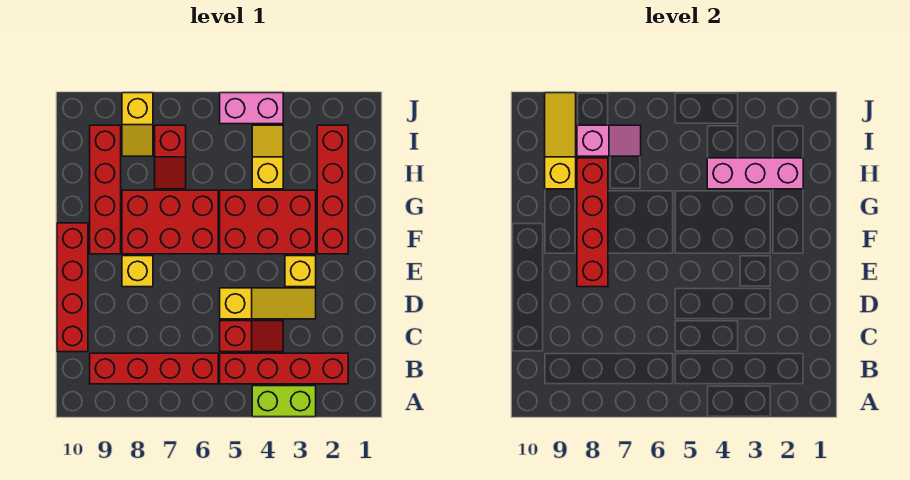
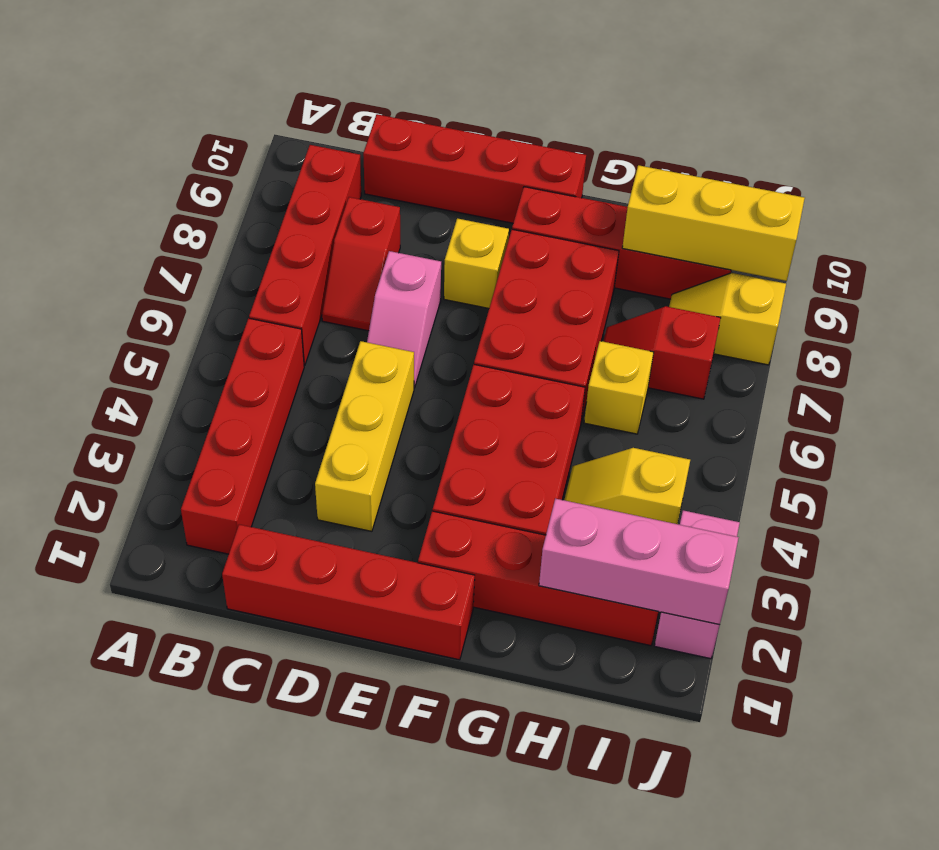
lime 1x2 brick [252,386,316,417] -> none
red 1x2 slope [220,321,283,352] -> red 1x2 slope moved to [322,197,400,331]
yellow 1x3 slope [220,288,316,319] -> yellow 1x3 brick [315,341,414,531]
yellow 1x1 brick [285,256,316,287] -> yellow 1x1 brick moved to [584,341,654,434]
red 1x4 brick [577,158,608,287] -> red 1x4 brick moved to [222,524,475,660]
pink 1x3 brick [707,158,803,189] -> pink 1x3 brick turned to [539,499,739,625]
yellow 1x2 slope [252,125,283,189] -> yellow 1x2 slope turned to [564,448,690,524]
yellow 1x3 slope [545,93,576,189] -> yellow 1x3 brick [622,165,805,281]
pink 1x2 slope [577,125,641,156] -> pink 1x2 slope moved to [367,251,441,388]
pink 1x2 brick [220,93,283,124] -> pink 1x2 brick moved to [655,510,740,659]

